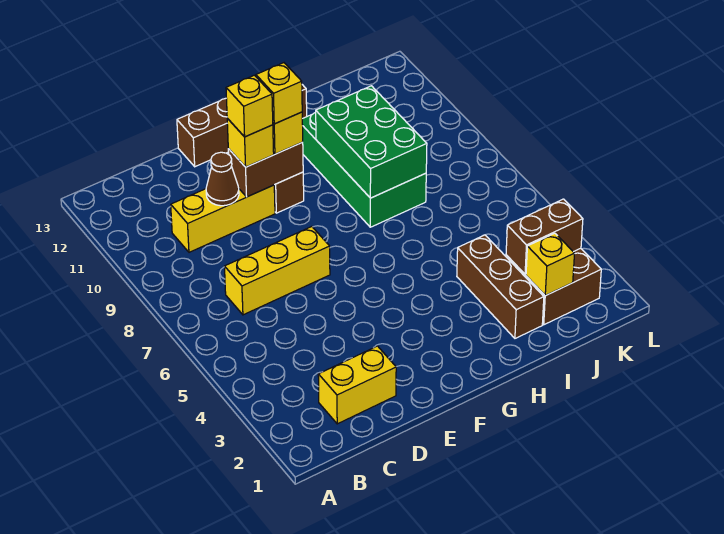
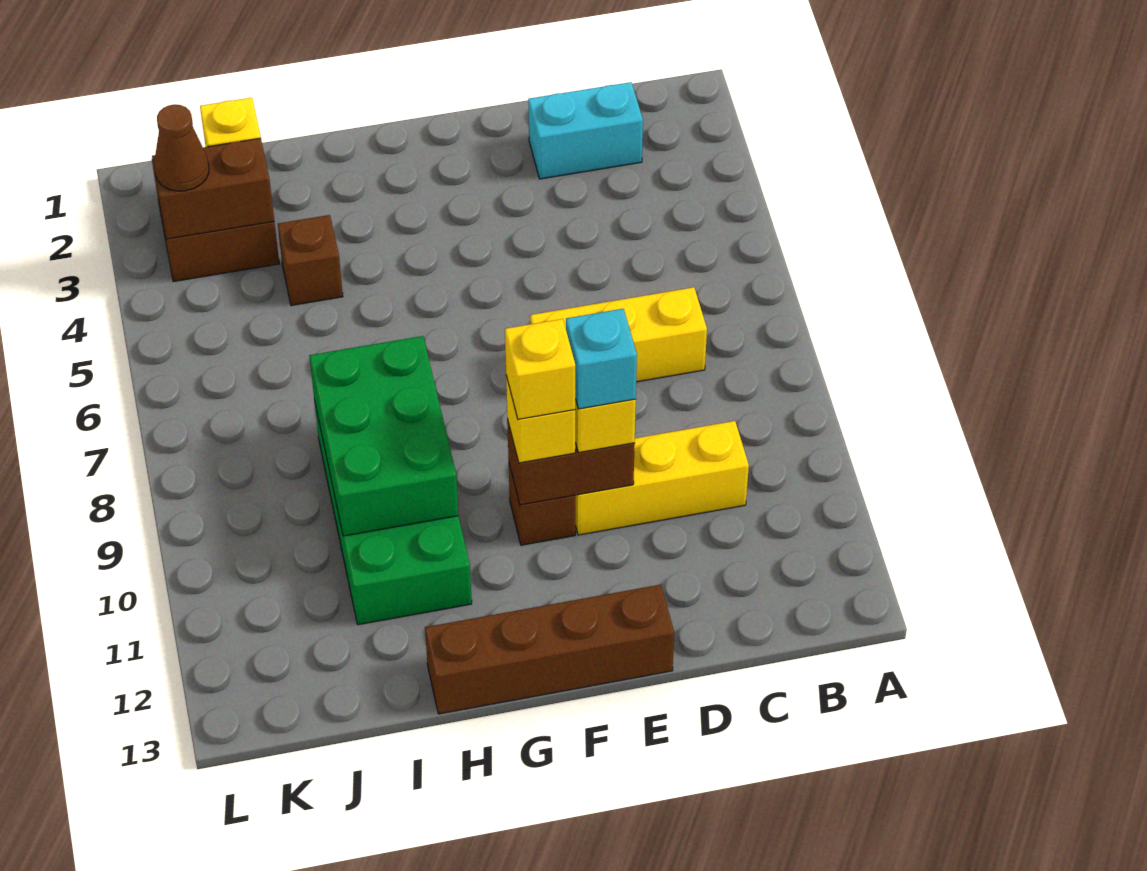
yellow 1x2 brick [318,346,396,424] -> cyan 1x2 brick [528,82,643,179]
brown 1x1 cone [206,152,239,206] -> brown 1x1 cone moved to [154,104,209,191]
yellow 1x1 brick [226,75,273,137] -> cyan 1x1 brick [566,309,637,409]
brown 1x3 brick [457,235,544,338] -> brown 1x1 brick [278,215,343,305]

